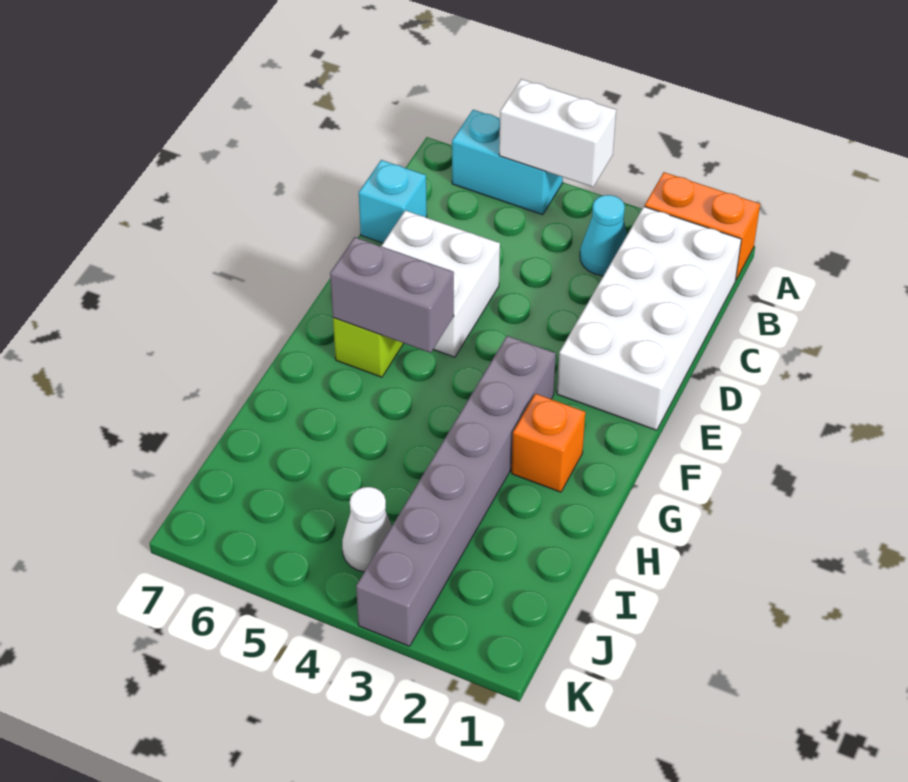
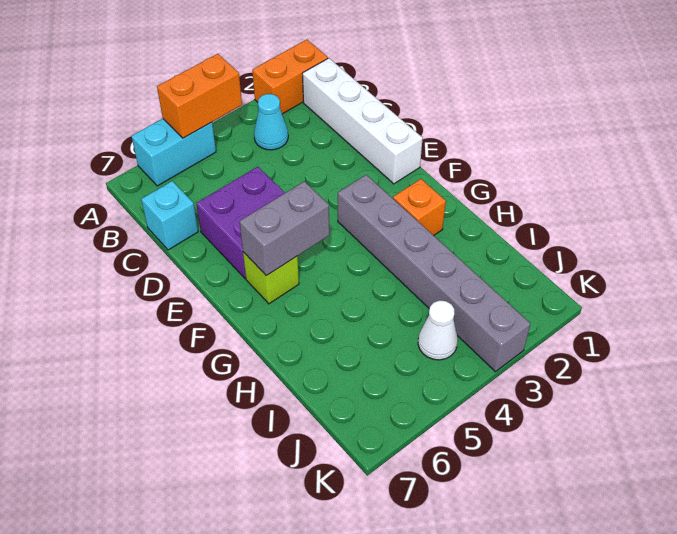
white 1x2 brick [499,79,616,187] -> orange 1x2 brick [157,54,242,138]
white 2x4 brick [557,207,741,430] -> white 1x4 brick [302,58,423,184]
white 2x2 brick [382,210,500,357] -> purple 2x2 brick [196,167,285,279]

